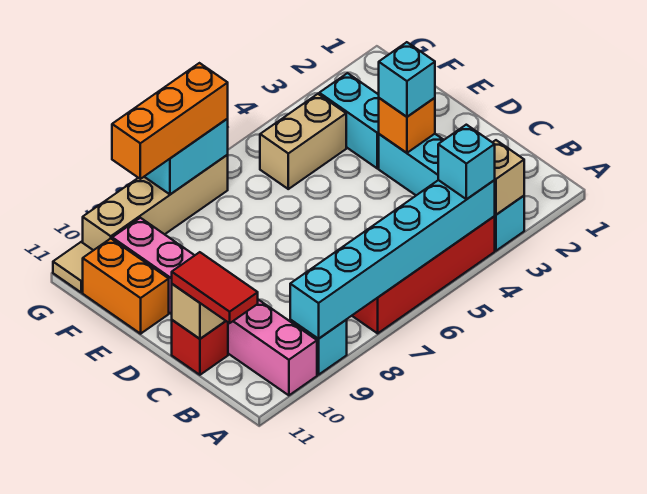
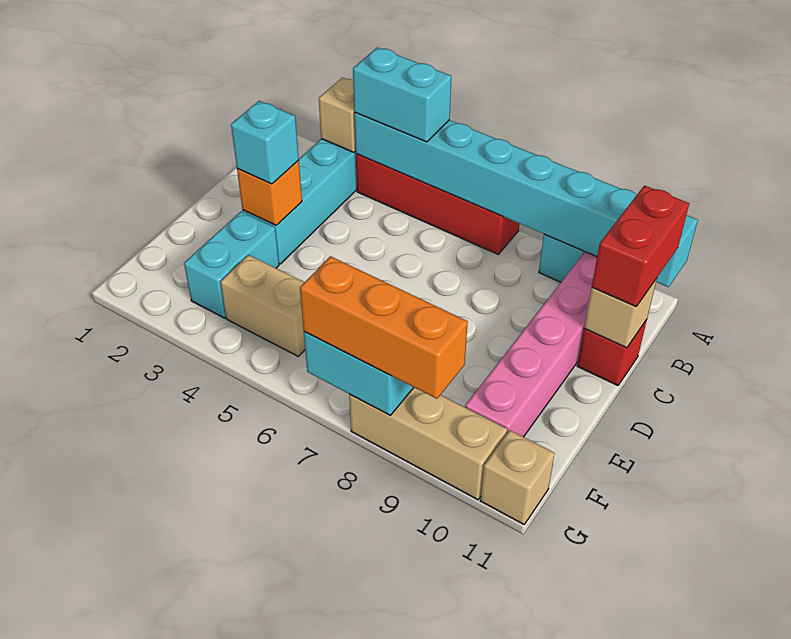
cyan 1x6 brick [290,180,495,339] -> cyan 1x8 brick [354,113,698,287]
cyan 1x1 brick [438,125,495,199] -> cyan 1x2 brick [353,48,451,142]
red 1x2 tile [172,252,258,323] -> red 1x2 brick [592,186,689,306]
orange 1x2 brick [83,239,169,334] -> none
tan 1x4 brick [83,155,228,250] -> tan 1x3 brick [349,388,507,500]
tan 1x1 tile [53,242,93,292] -> tan 1x1 brick [481,430,555,524]

